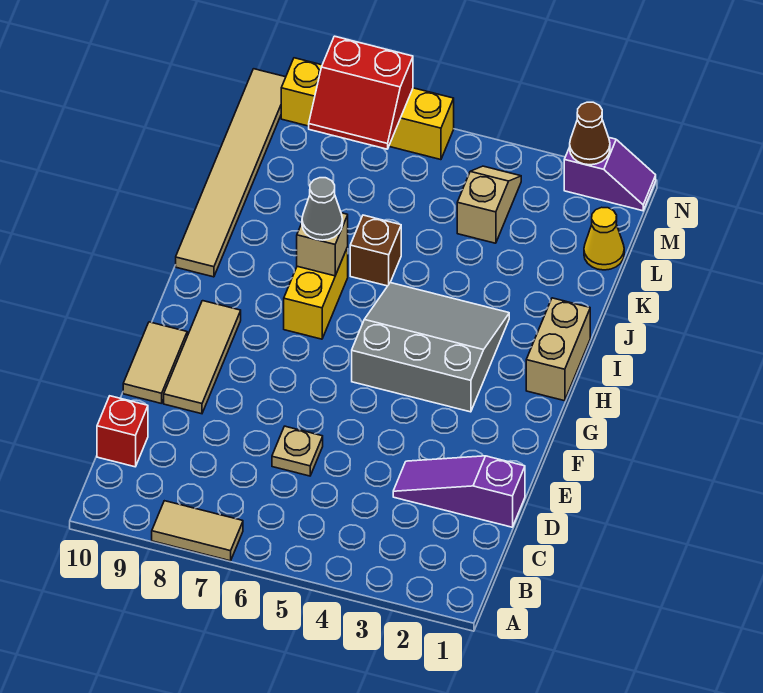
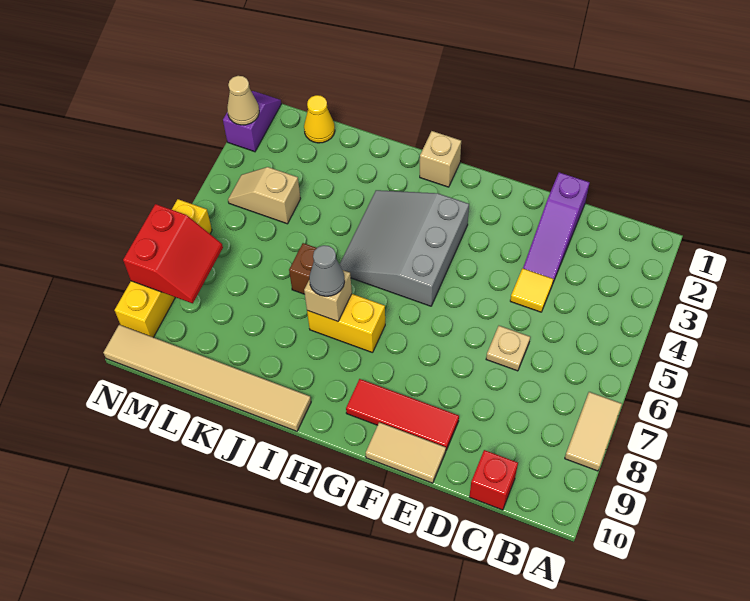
none -> yellow 1x1 tile [510,268,553,312]
tan 1x3 tile [164,301,241,414] -> red 1x3 tile [346,379,459,450]
tan 1x2 brick [526,298,590,401] -> tan 1x1 brick [420,131,461,187]
brown 1x1 cone [570,102,610,165] -> tan 1x1 cone [227,76,259,125]

